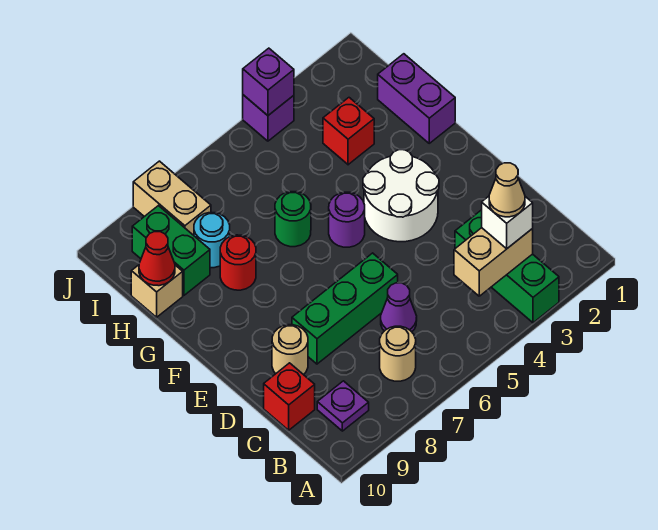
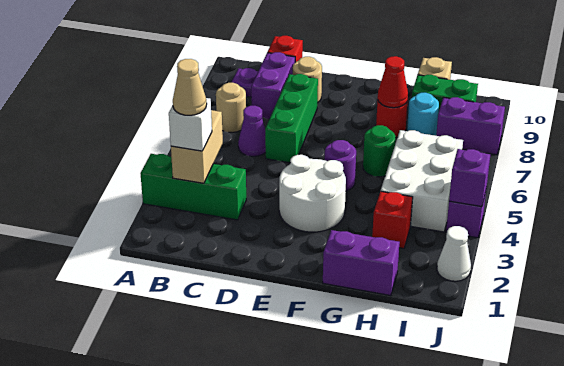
none -> purple 1x2 brick [251,52,295,119]
none -> white 2x3 brick [381,130,463,232]
red 1x1 cone [139,232,175,286] -> red 1x1 cone moved to [378,56,408,108]
tan 1x2 brick [133,161,211,235] -> purple 1x2 brick [436,97,505,155]
none -> white 1x1 cone [437,226,471,281]

